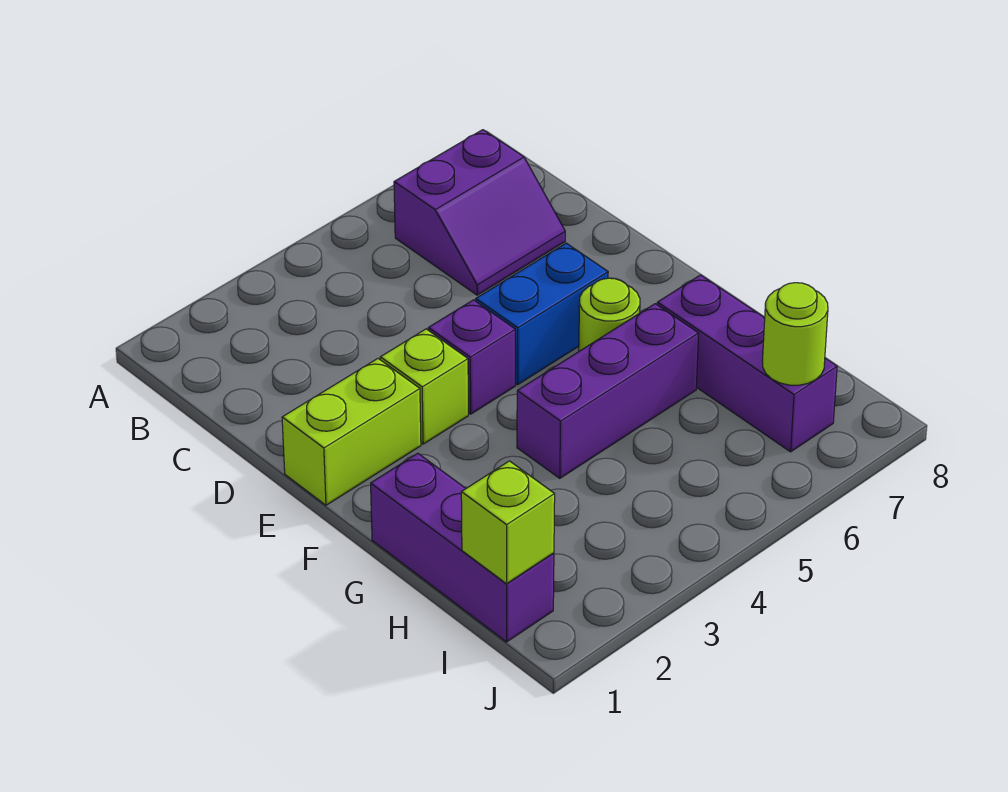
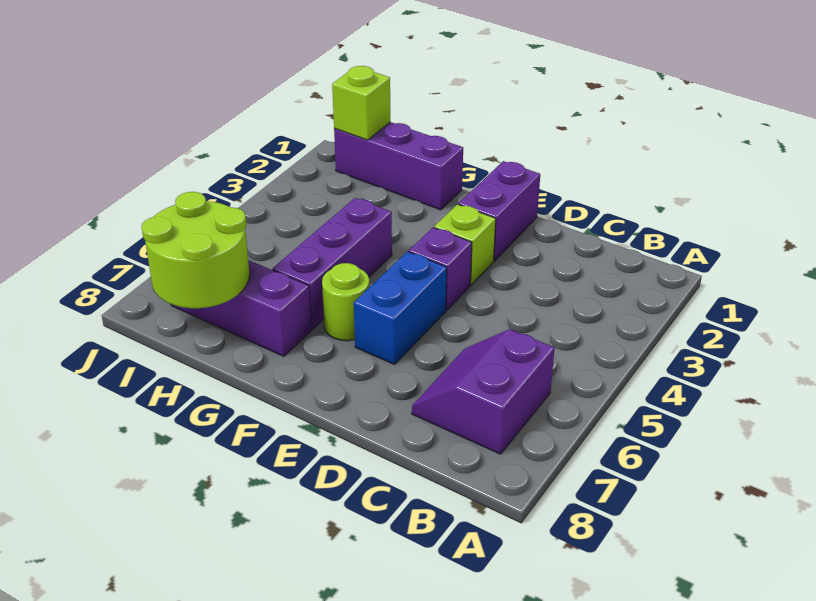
lime 1x2 brick [282,359,421,505] -> purple 1x2 brick [459,161,540,261]
lime 1x1 round brick [762,283,828,385] -> lime 2x2 round brick [141,192,250,308]

